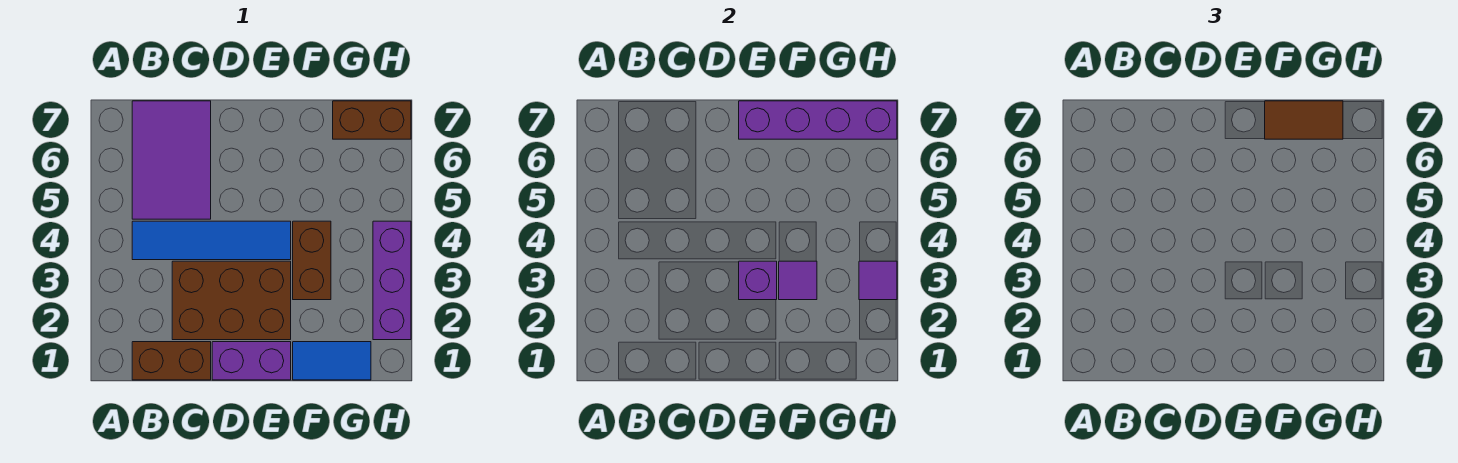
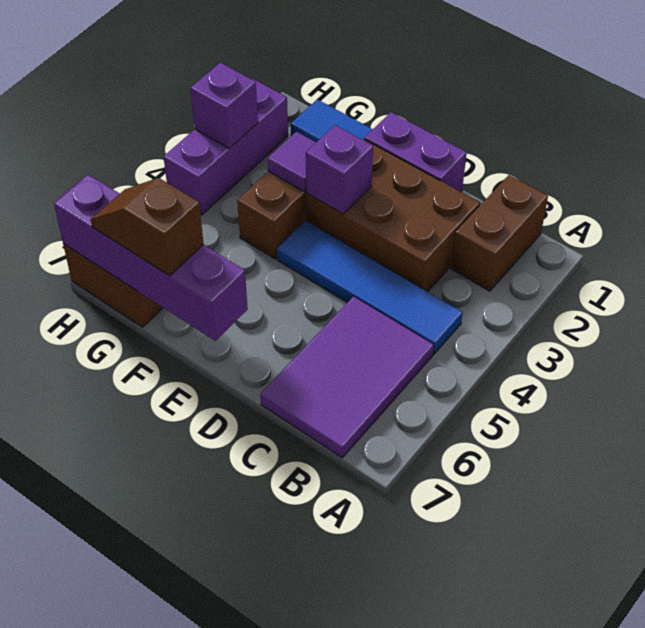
brown 1x2 brick [132,342,211,380] -> brown 1x2 brick turned to [451,175,548,291]
brown 1x2 tile [1265,101,1343,139] -> brown 1x2 slope [91,178,204,276]
purple 1x1 tile [859,261,897,300] -> purple 1x1 brick [191,63,258,148]

